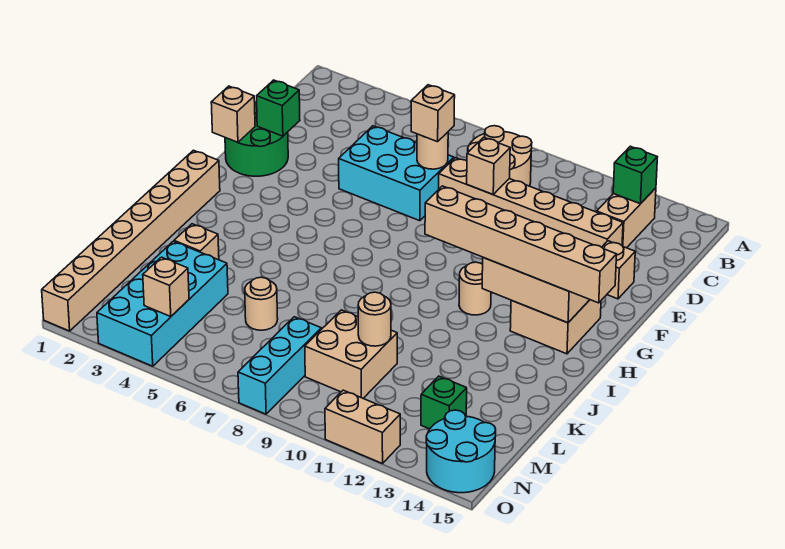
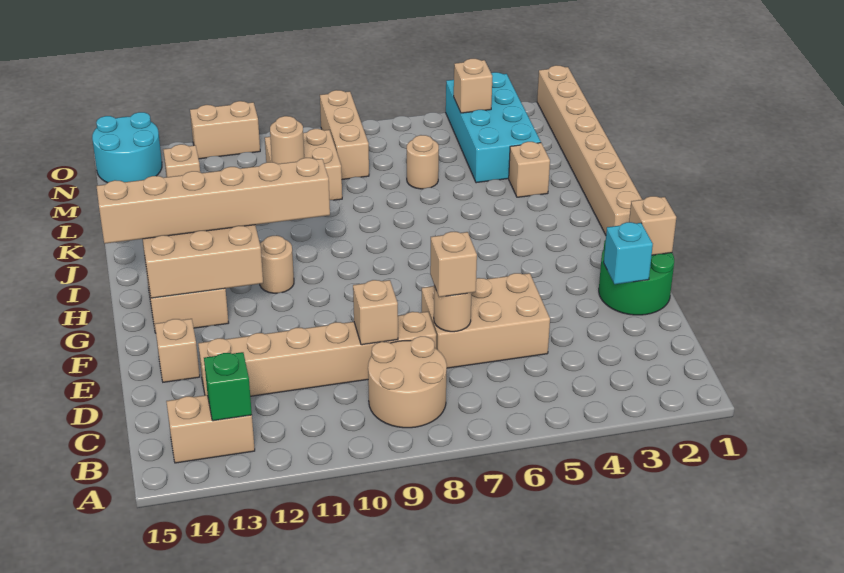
tan 1x2 brick [597,188,656,248] -> tan 1x2 brick turned to [166,395,255,463]
cyan 2x3 brick [339,126,454,221] -> tan 2x3 brick [422,273,550,368]
green 1x1 brick [257,80,300,136] -> cyan 1x1 brick [604,222,653,284]
cyan 1x3 brick [238,317,321,414] -> tan 1x3 brick [320,90,369,179]
green 1x1 brick [421,376,467,429] -> tan 1x1 brick [163,144,200,177]

